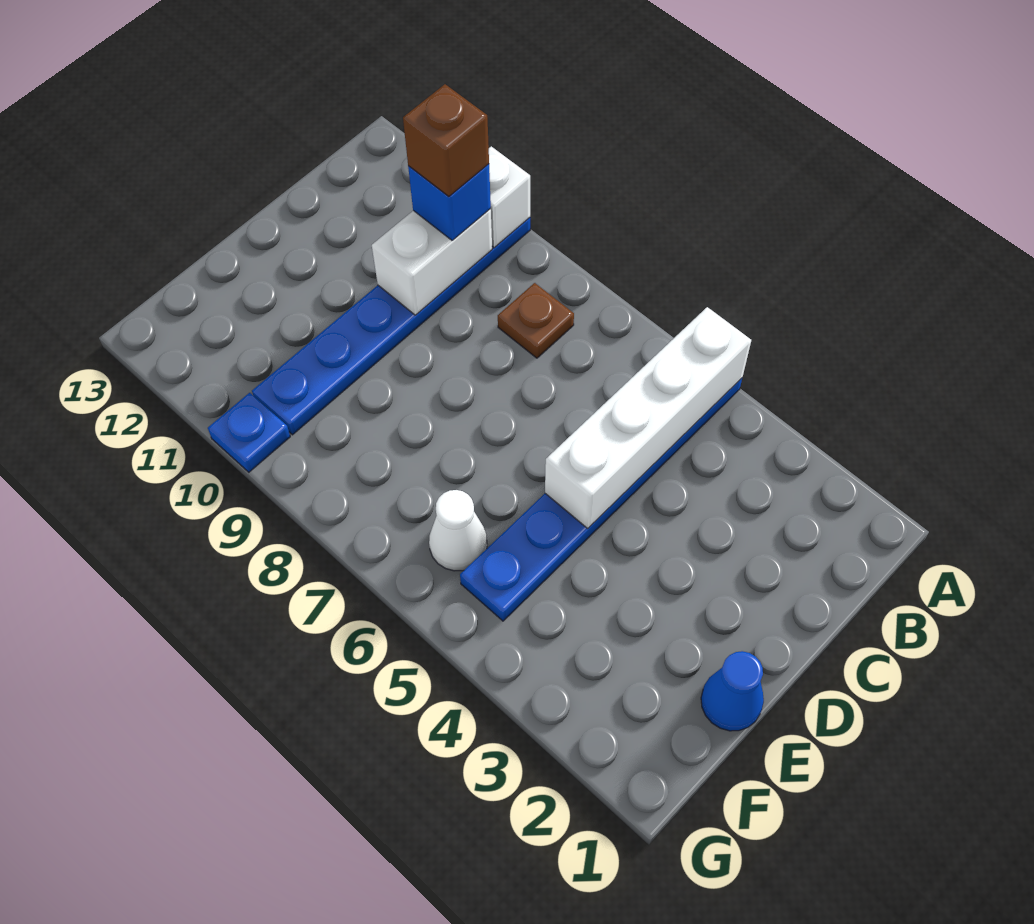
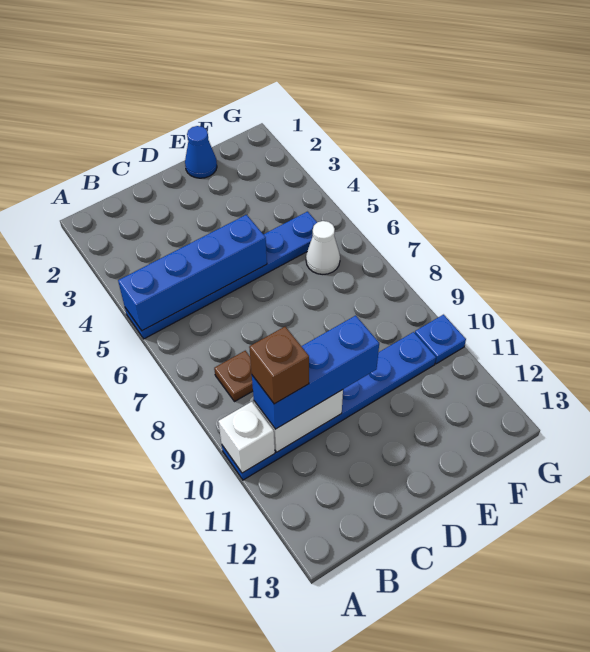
white 1x4 brick [545,307,751,528] -> blue 1x4 brick [118,215,267,331]
blue 1x1 brick [408,164,491,240] -> blue 1x3 brick [252,316,379,429]

